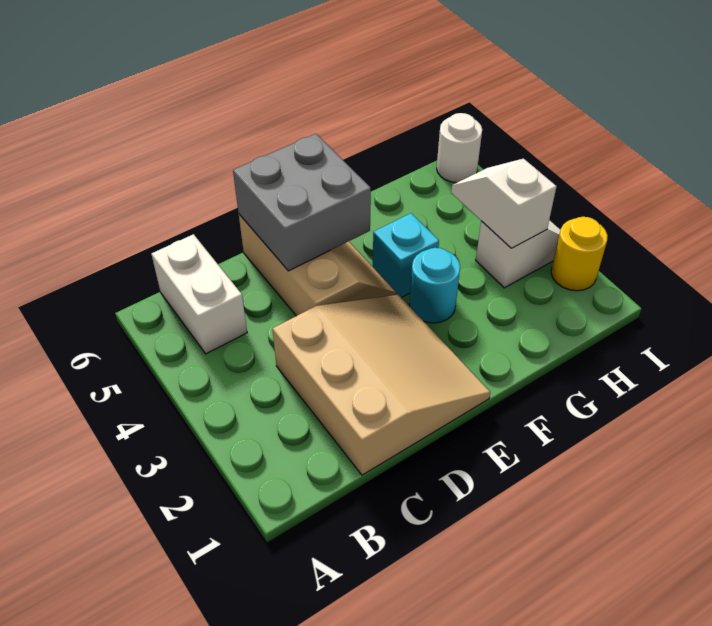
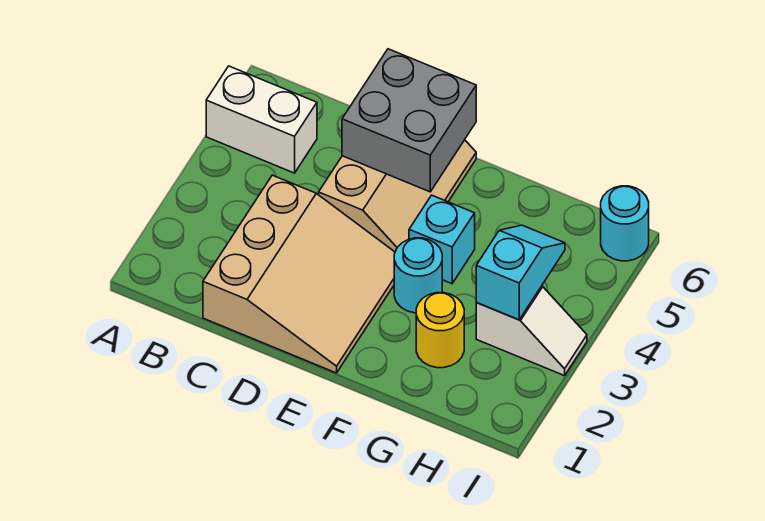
white 1x2 brick [151,234,247,354] -> white 1x2 brick turned to [206,66,317,173]
white 1x2 slope [451,159,556,248] -> cyan 1x2 slope [476,225,565,320]
yellow 1x1 round brick [551,217,608,291] -> yellow 1x1 round brick moved to [416,293,464,368]
white 1x1 round brick [437,113,482,183] -> cyan 1x1 round brick [601,186,649,261]

